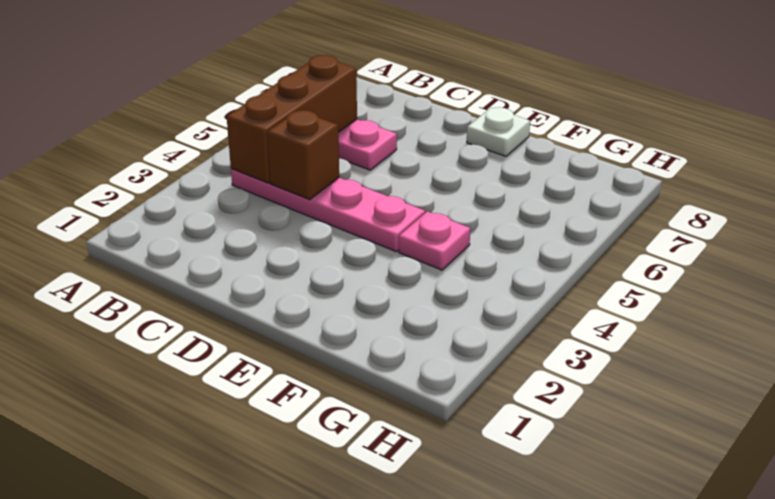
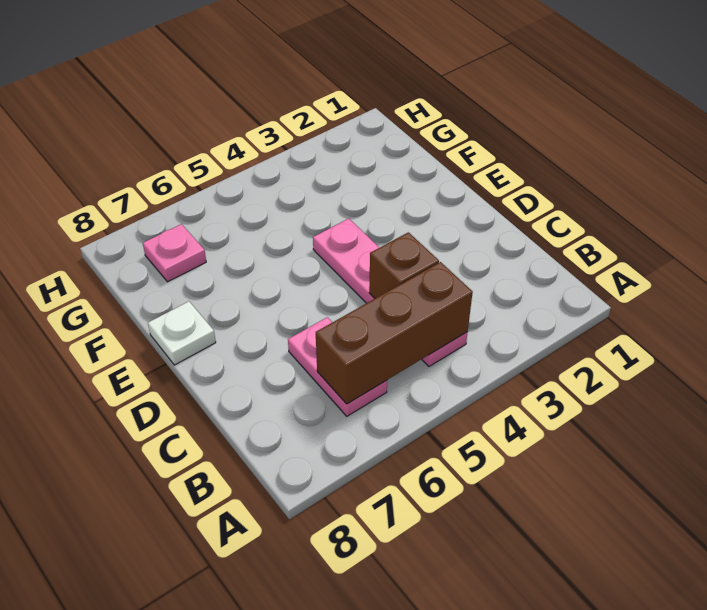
pink 1x1 plate [399,212,470,270] -> pink 1x1 plate moved to [143,224,206,282]

